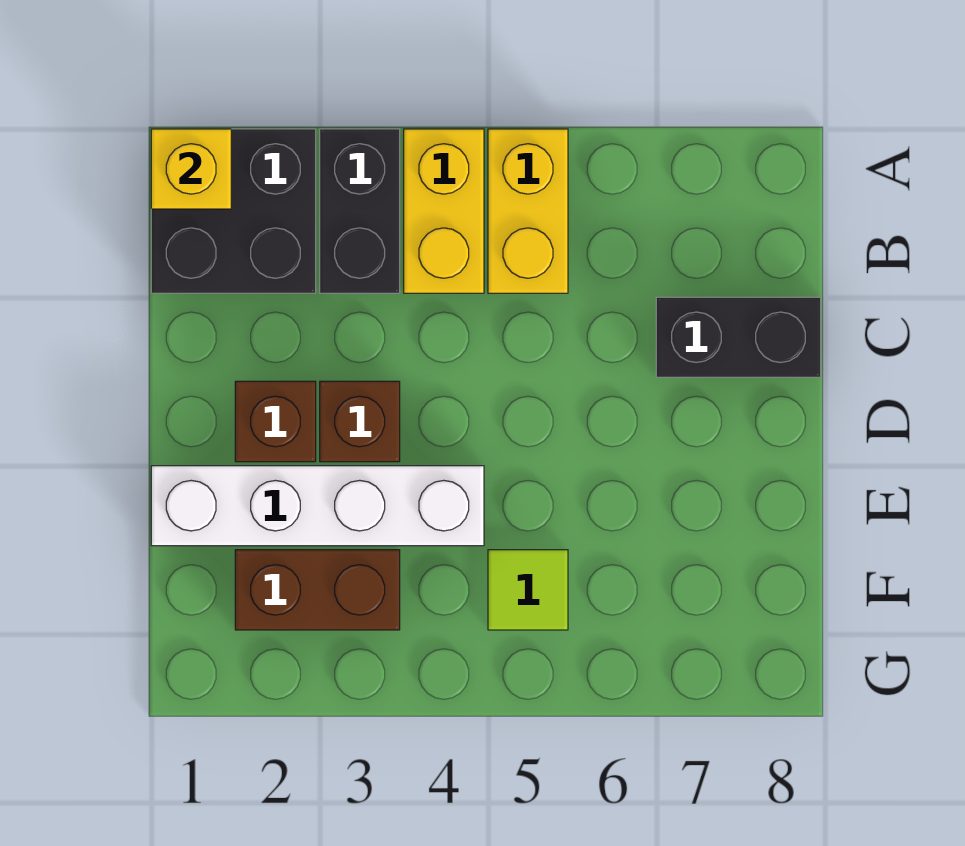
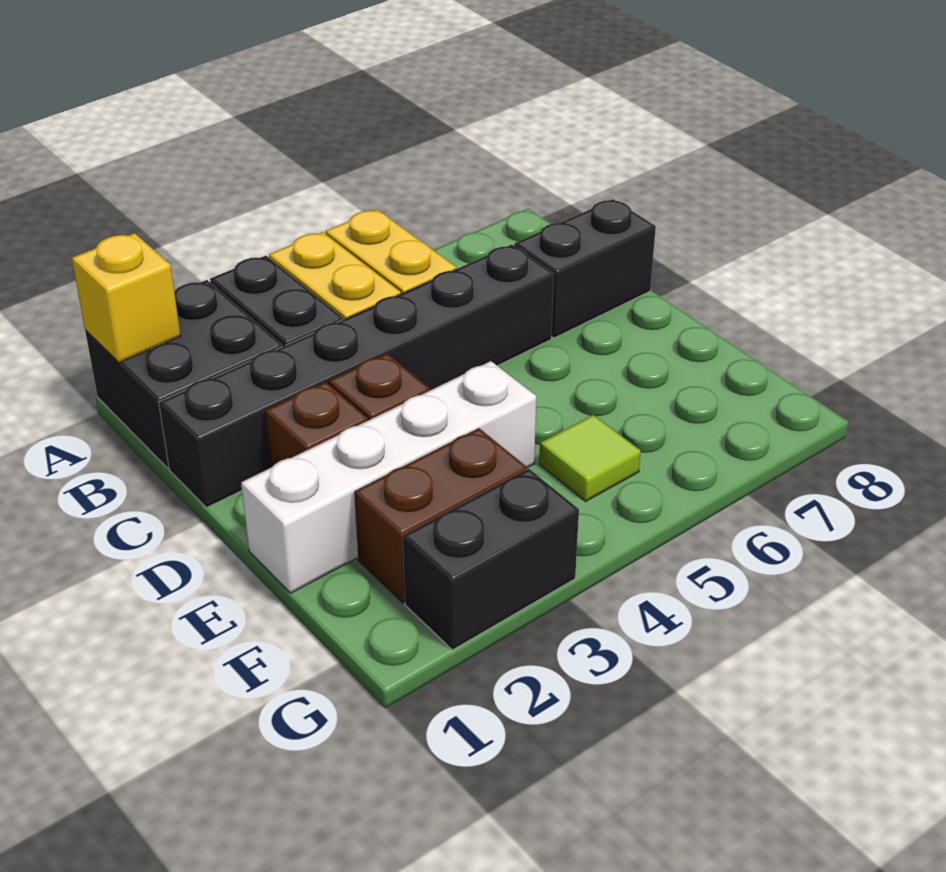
none -> black 1x6 brick [159,245,554,508]
none -> black 1x2 brick [403,469,579,650]

